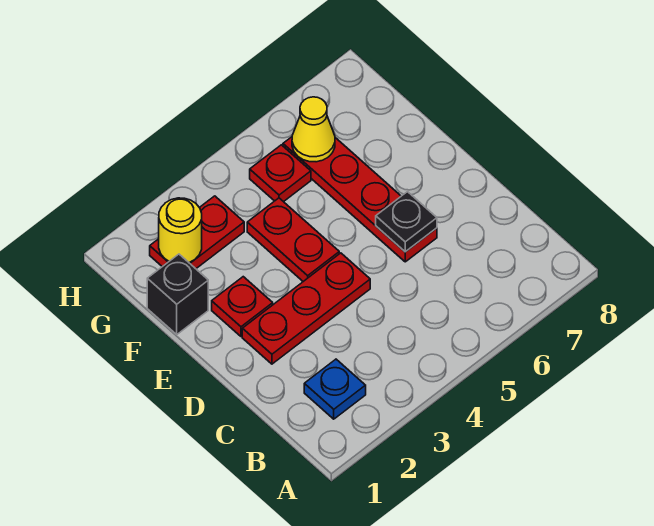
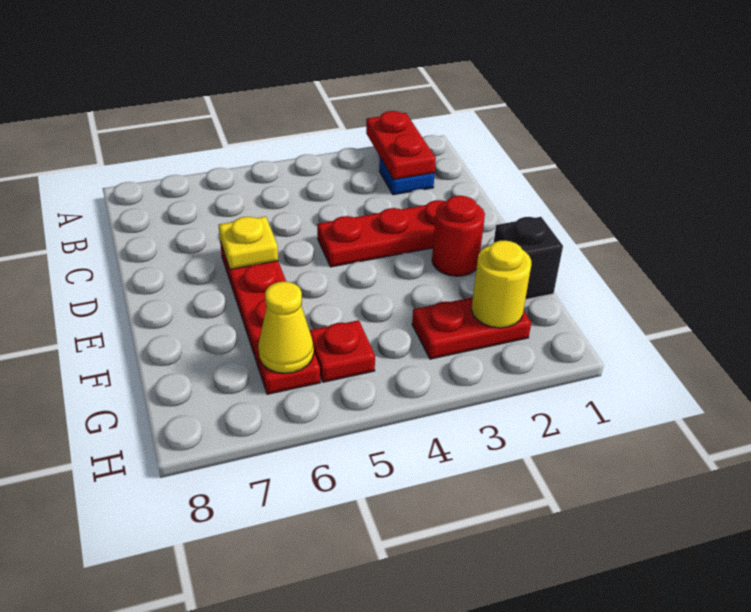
black 1x1 plate [376,192,437,252] -> yellow 1x1 plate [219,217,278,269]
red 1x1 plate [212,277,273,336] -> red 1x1 round brick [432,196,485,276]
red 1x2 plate [247,198,339,281] -> red 1x2 plate moved to [366,111,436,179]

